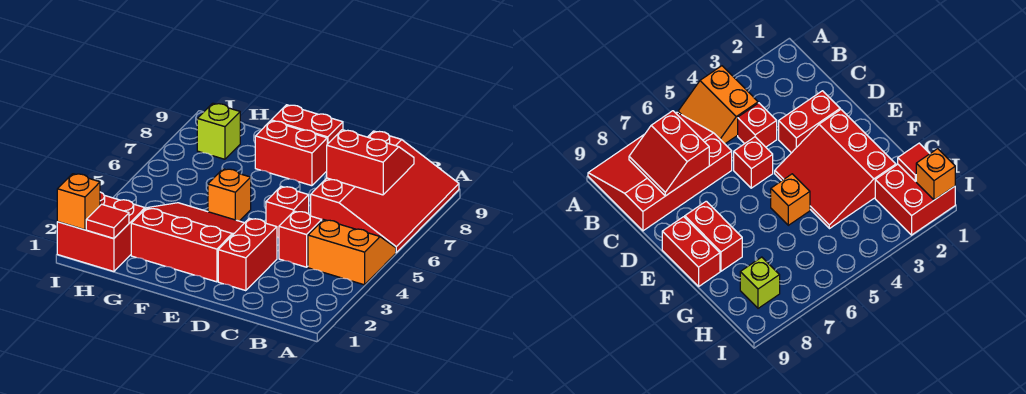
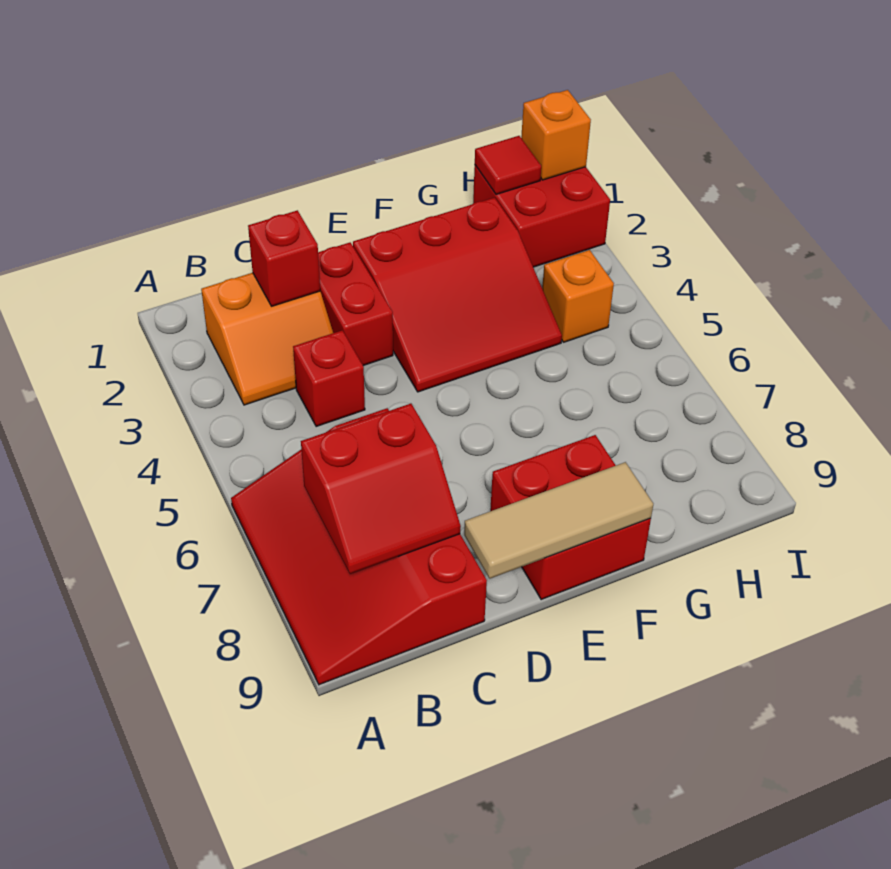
orange 2x2 slope [308,220,396,285] -> orange 2x2 slope moved to [201,273,333,405]
red 1x1 brick [266,186,309,238] -> red 1x1 brick moved to [248,210,320,306]
none -> tan 1x3 tile [464,462,653,578]
orange 1x1 brick [208,169,251,221] -> orange 1x1 brick moved to [542,250,614,342]
lime 1x1 brick [197,103,240,159] -> none

